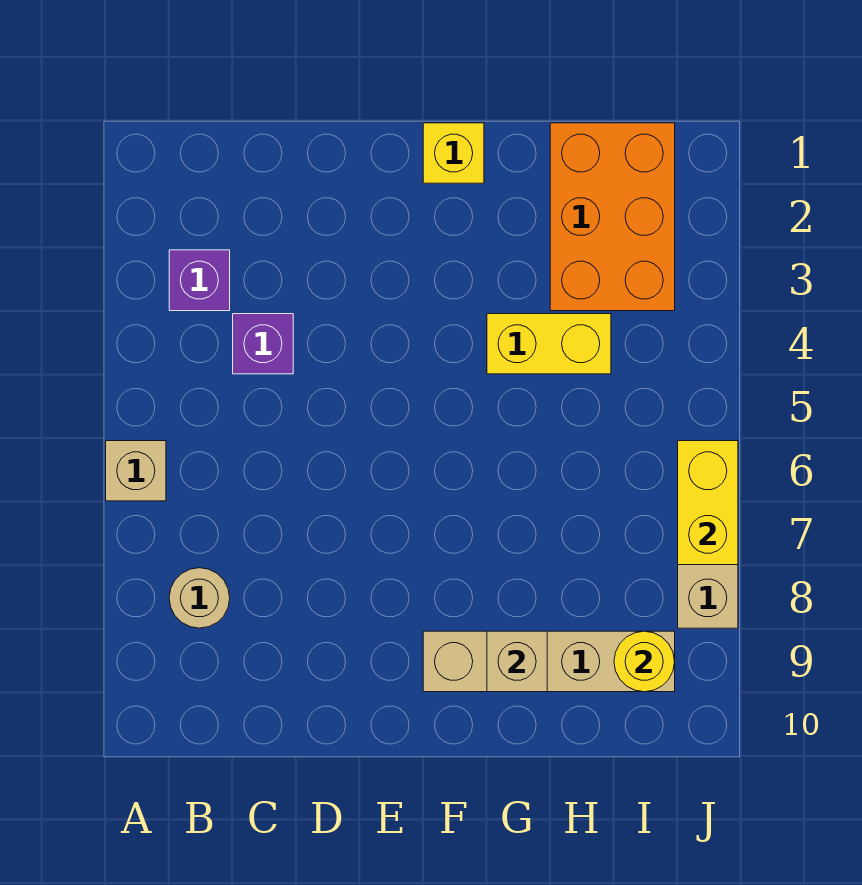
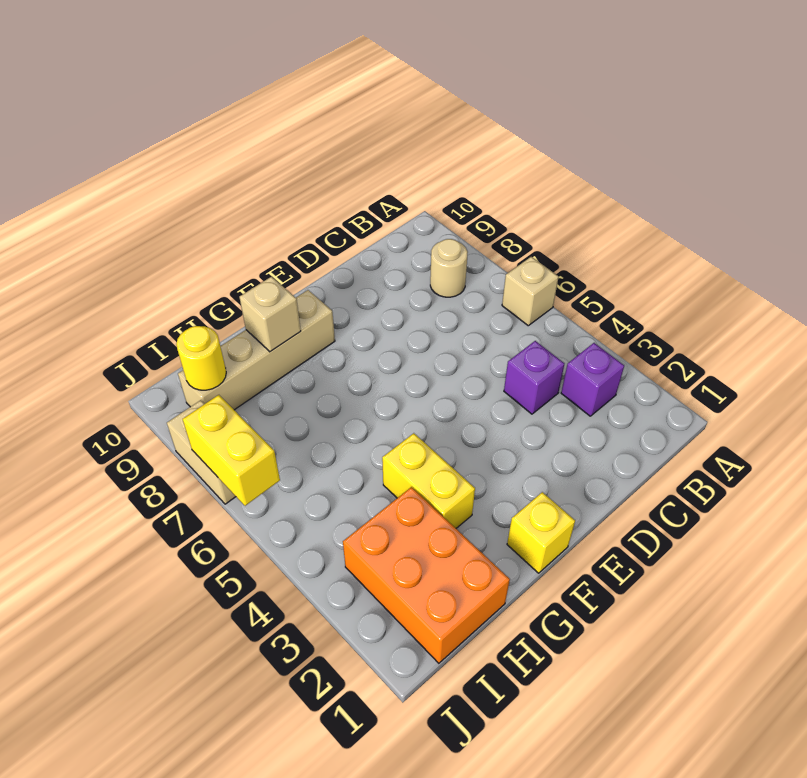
yellow 1x2 brick [487,314,611,374] -> yellow 1x2 brick turned to [382,433,475,528]

